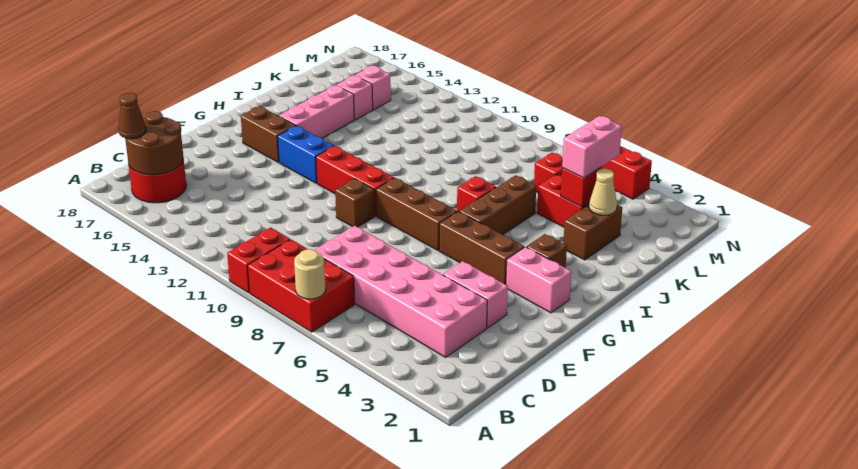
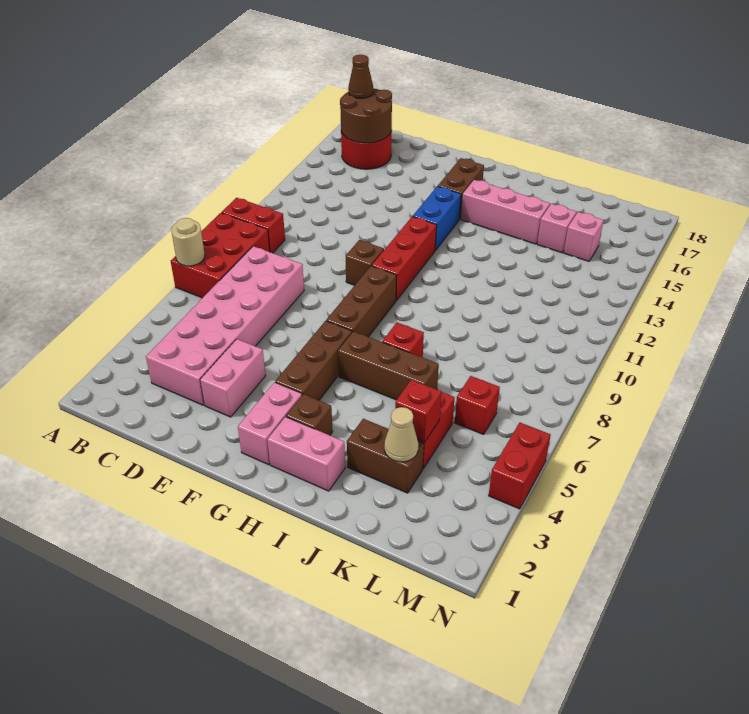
pink 1x2 brick [562,116,622,178] -> pink 1x2 brick moved to [267,417,345,491]

